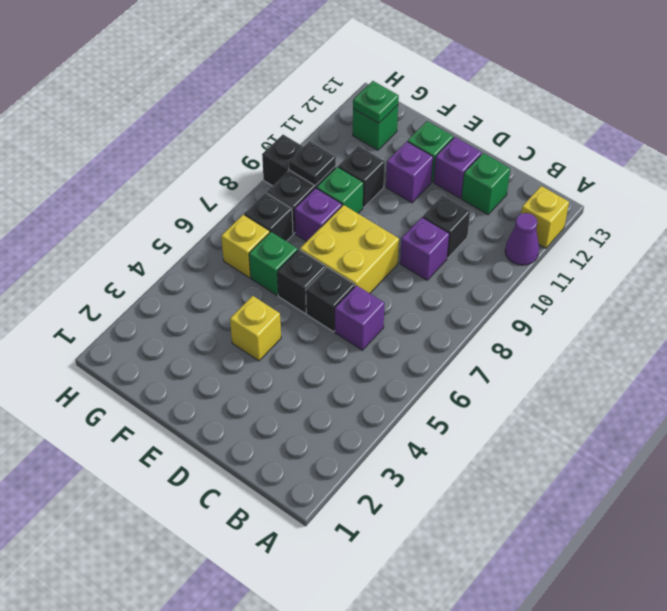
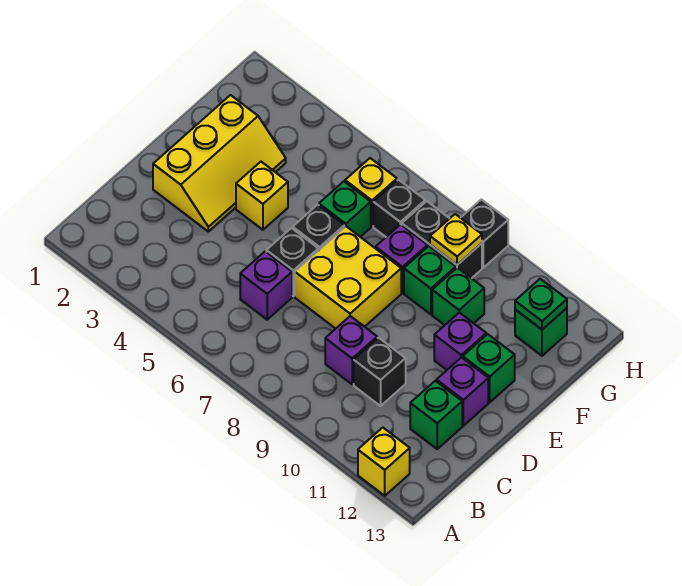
purple 1x1 cone [505,213,539,265] -> none
none -> yellow 2x3 slope [153,95,286,231]
black 1x1 brick [338,146,385,207] -> green 1x1 brick [432,268,484,325]
black 1x1 plate [289,141,336,185] -> yellow 1x1 plate [430,214,482,265]

